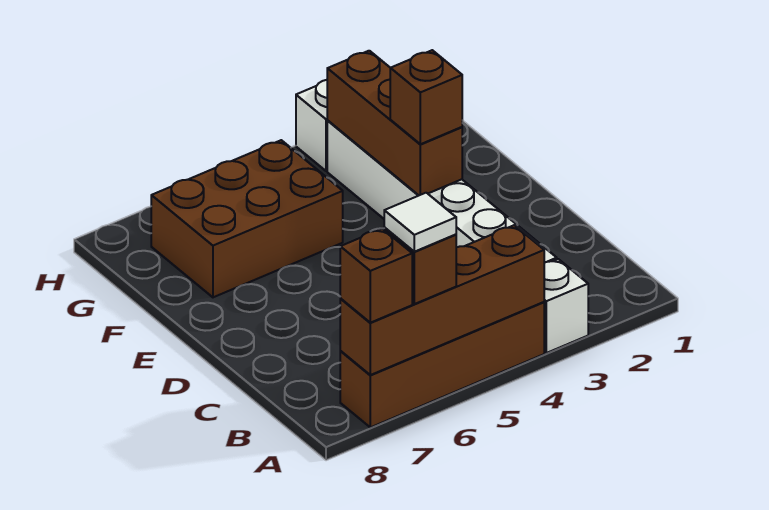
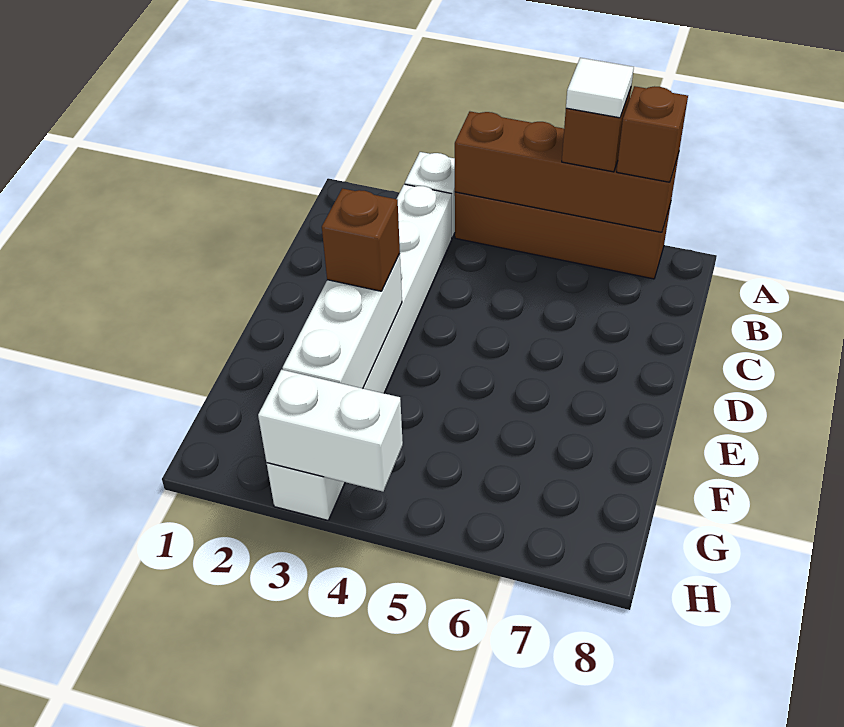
brown 1x3 brick [327,51,462,195] -> white 1x3 brick [283,254,402,388]
brown 2x3 brick [151,140,343,297] -> none
none -> white 1x2 brick [258,370,403,492]

